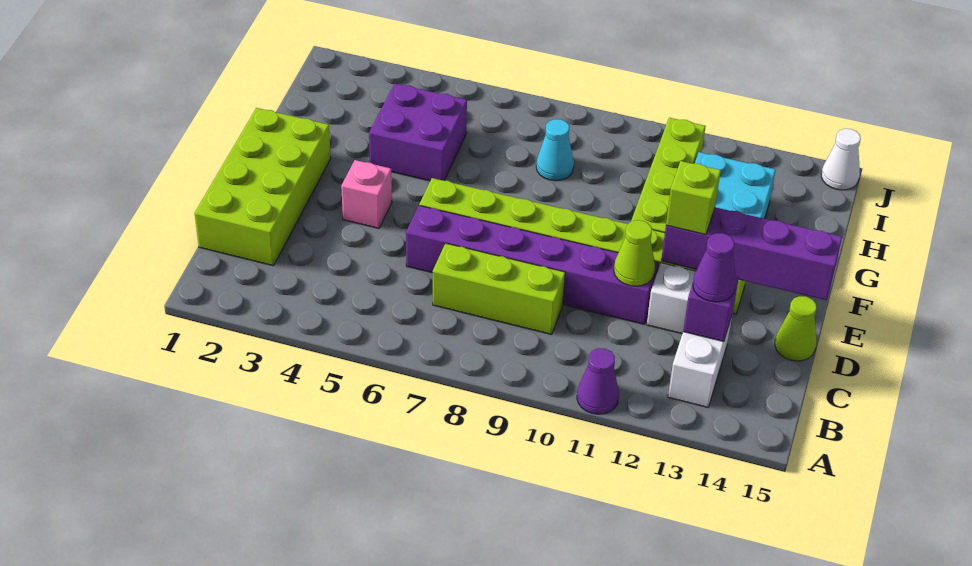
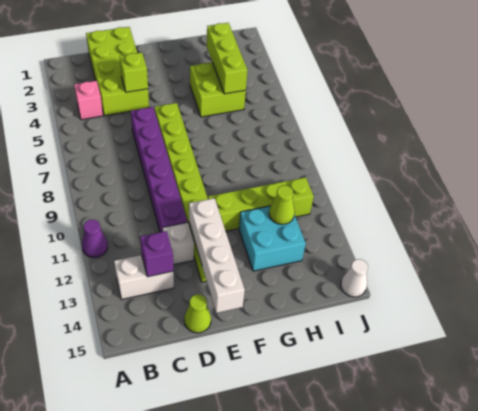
lime 2x4 brick [195,108,331,266] -> lime 2x4 brick turned to [86,27,149,116]
lime 1x3 brick [433,243,565,334] -> lime 1x3 brick moved to [207,23,248,94]
purple 1x1 cone [693,233,736,302] -> none
lime 1x1 cone [614,220,655,286] -> lime 1x1 cone moved to [269,185,295,224]
pink 1x1 brick [341,160,392,228] -> pink 1x1 brick moved to [74,81,103,120]
purple 1x4 brick [661,207,842,300] -> white 1x4 brick [189,198,245,313]
lime 1x1 brick [666,161,721,235] -> lime 1x1 brick moved to [120,53,148,92]
purple 2x2 brick [369,84,467,181] -> lime 2x2 brick [190,62,246,117]
cyan 1x1 cone [536,119,574,181] -> none

